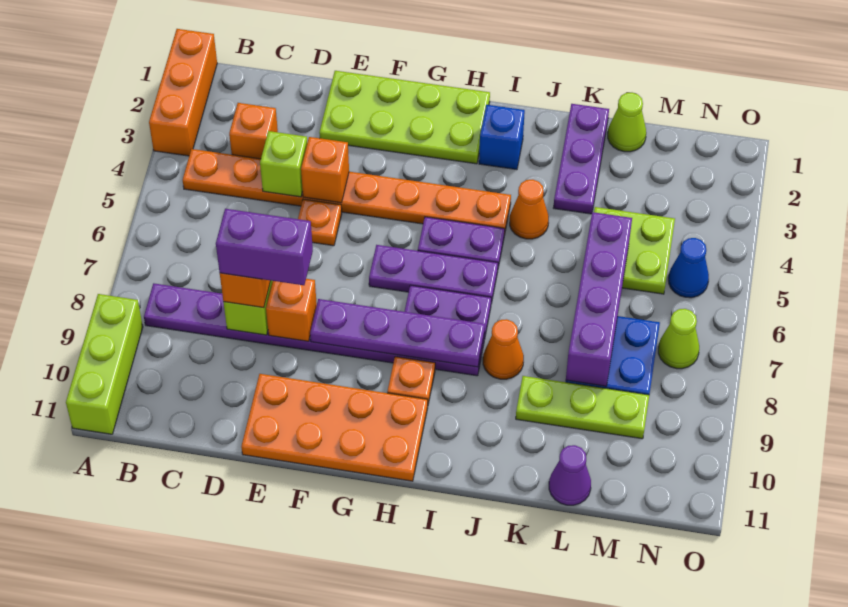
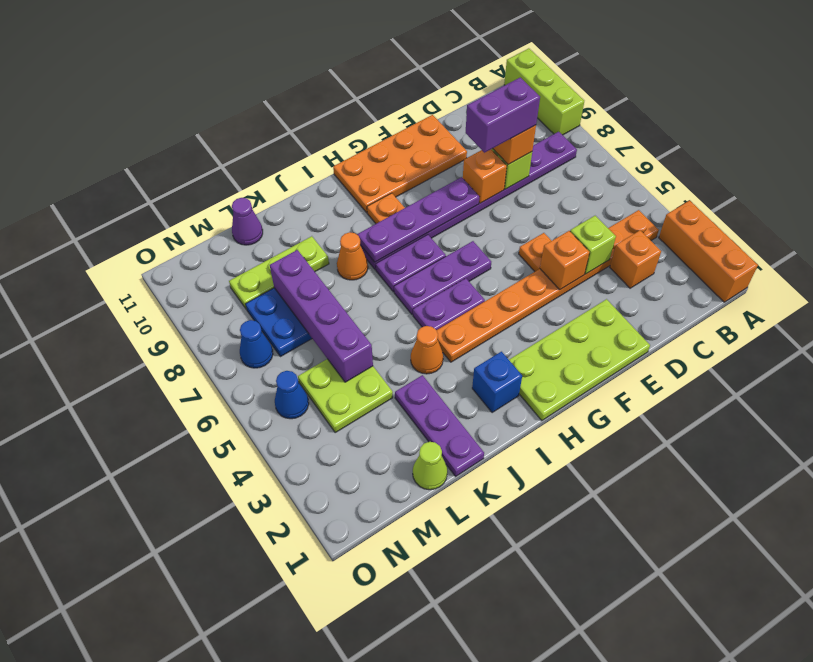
lime 1x1 cone [658,309,699,369] -> blue 1x1 cone [240,320,273,368]

